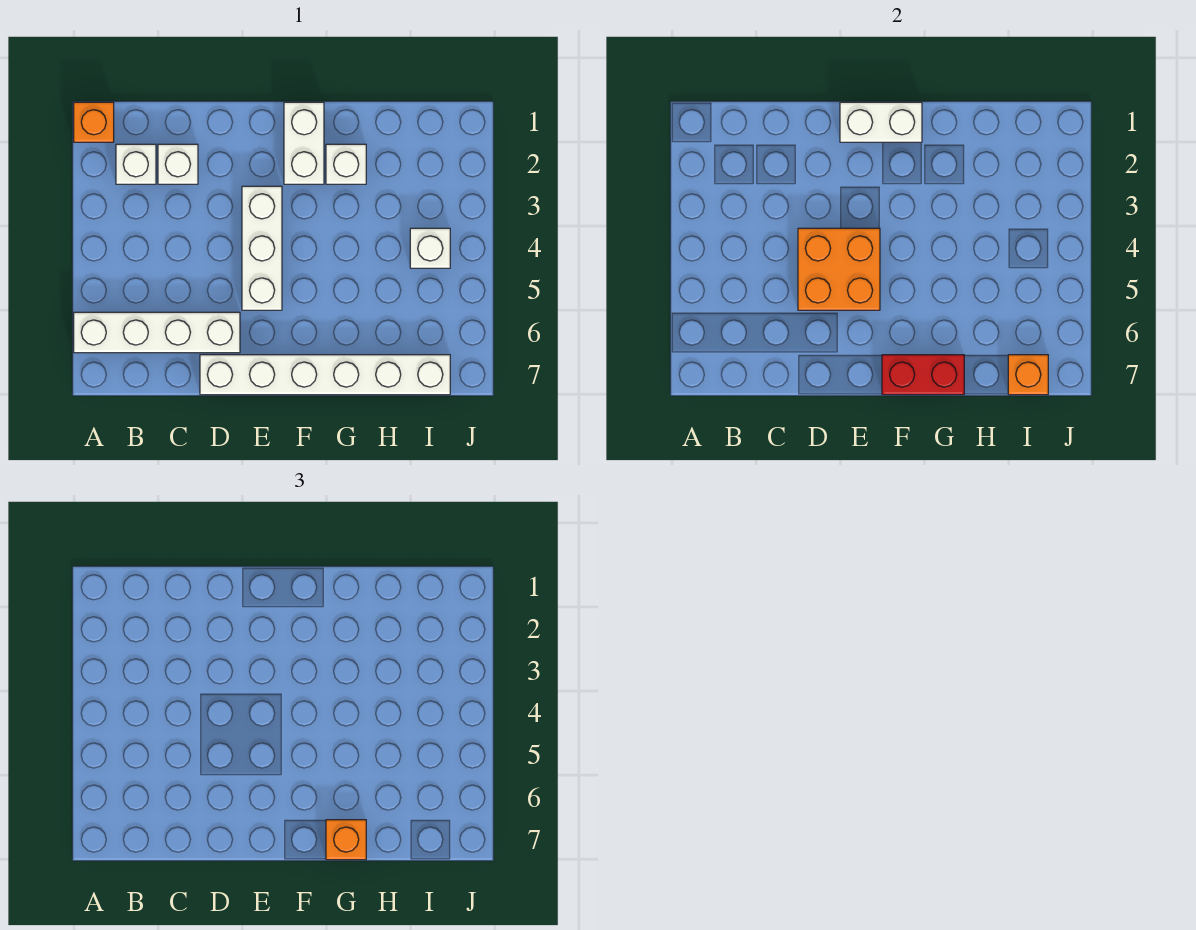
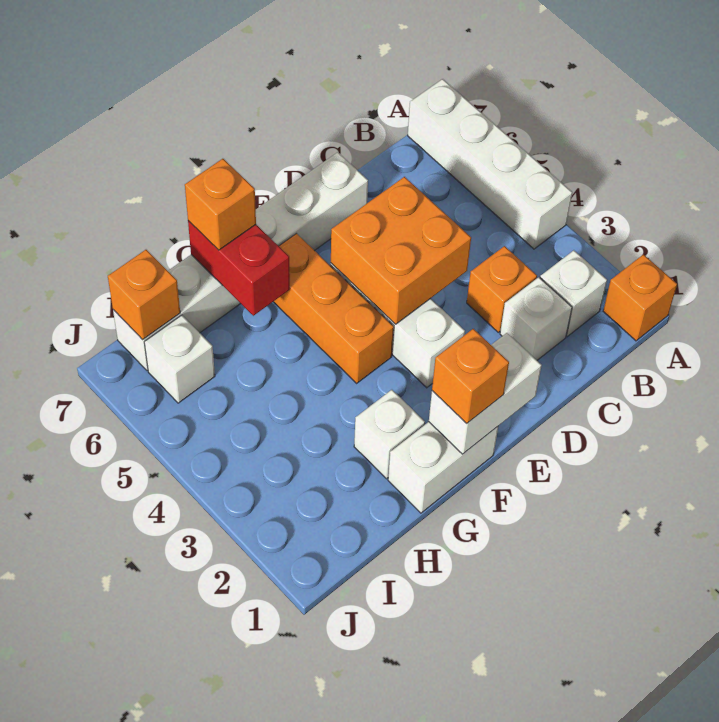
white 1x4 brick [74,312,240,353] -> white 1x4 brick turned to [408,79,572,249]
none -> orange 1x1 brick [467,246,537,332]
white 1x2 brick [284,102,324,184] -> white 1x2 brick turned to [388,422,498,513]
none -> orange 1x1 brick [432,329,509,423]
none -> orange 1x3 brick [273,234,394,383]
red 1x2 brick [882,355,964,395] -> red 1x2 brick turned to [188,221,290,316]
white 1x1 brick [410,228,450,268] -> white 1x1 brick moved to [144,315,215,403]

